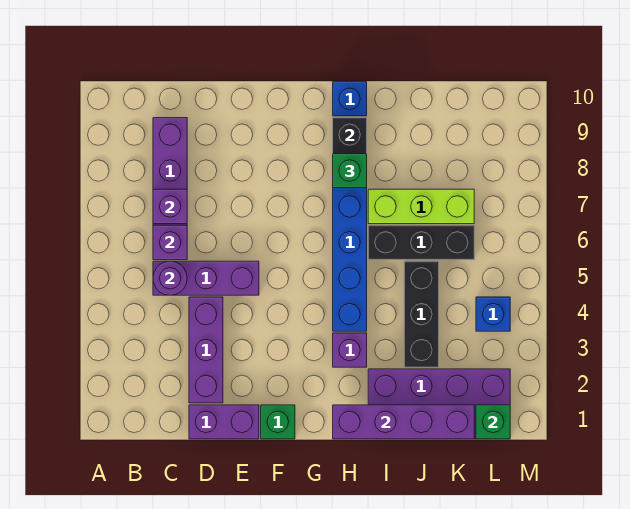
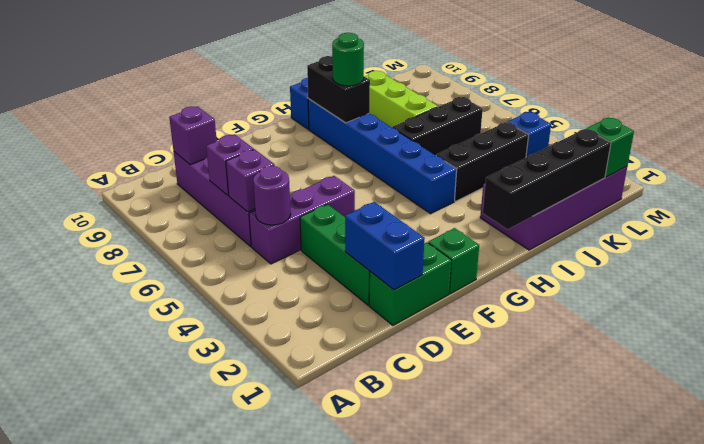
purple 1x2 brick [189,405,259,439] -> green 1x2 brick [369,242,451,325]
none -> blue 1x2 brick [345,202,425,290]
purple 1x3 brick [189,297,223,403] -> green 1x3 brick [300,204,370,305]
purple 1x4 brick [333,405,474,439] -> black 1x4 brick [483,129,611,229]
purple 1x1 brick [333,333,367,367] -> purple 1x1 brick moved to [169,106,217,165]
green 1x1 brick [333,154,367,188] -> green 1x1 round brick [332,33,364,86]
lime 1x3 brick [368,189,474,224] -> lime 1x3 brick turned to [365,71,438,127]
black 1x3 brick [404,261,439,367] -> black 1x3 brick turned to [436,122,529,201]

